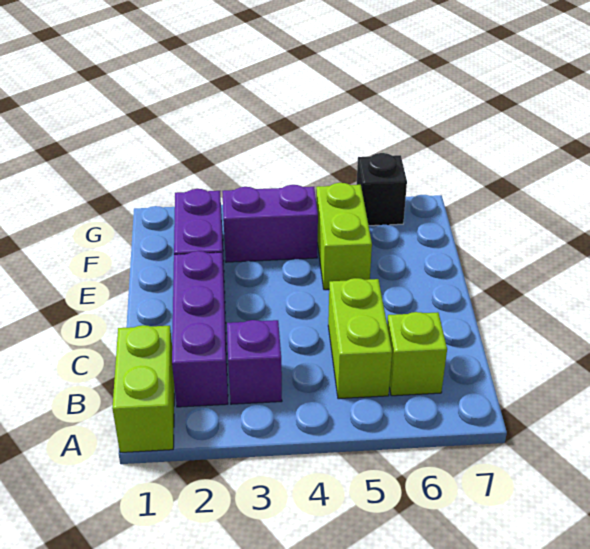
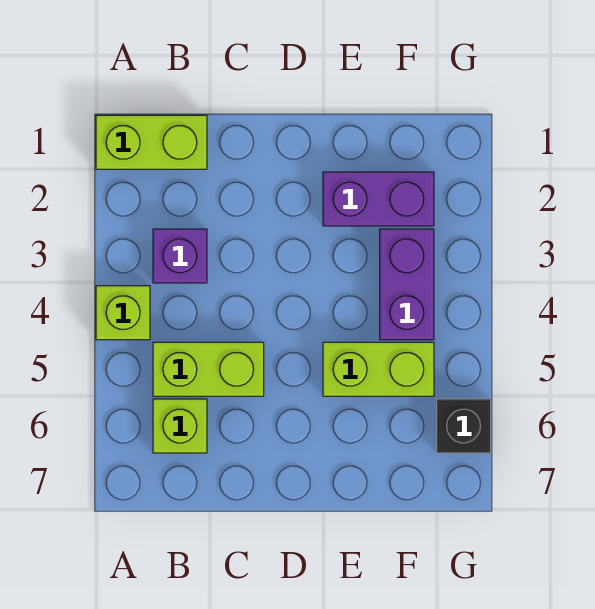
none -> lime 1x1 brick [96,286,150,340]
purple 1x3 brick [172,251,228,407] -> none

